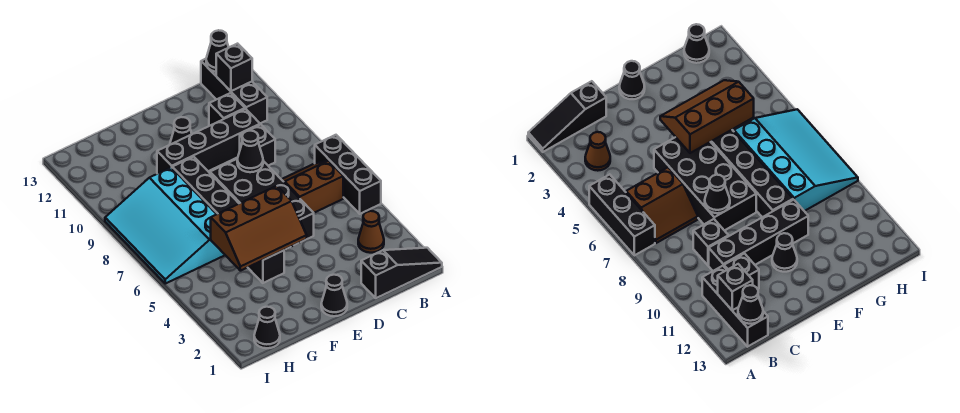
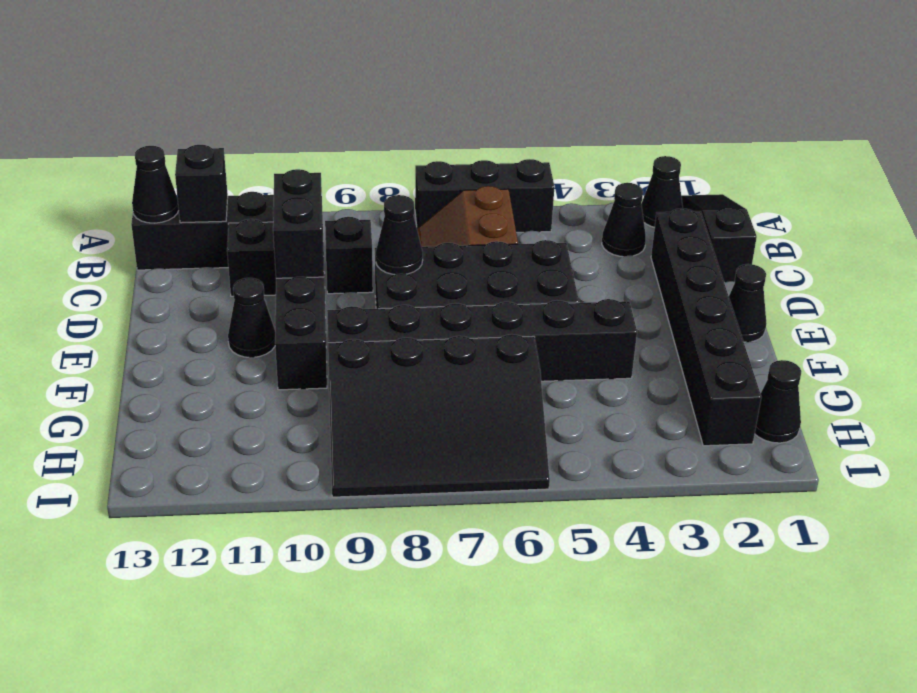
none -> black 1x1 cone [641,156,683,227]
brown 1x1 cone [358,211,384,253] -> black 1x1 cone [602,183,646,257]
none -> black 1x6 brick [651,208,761,446]
none -> black 1x2 brick [273,169,324,278]
brown 2x3 slope [211,186,307,271] -> none
cyan 3x4 slope [105,167,225,284] -> black 3x4 slope [328,334,550,497]

